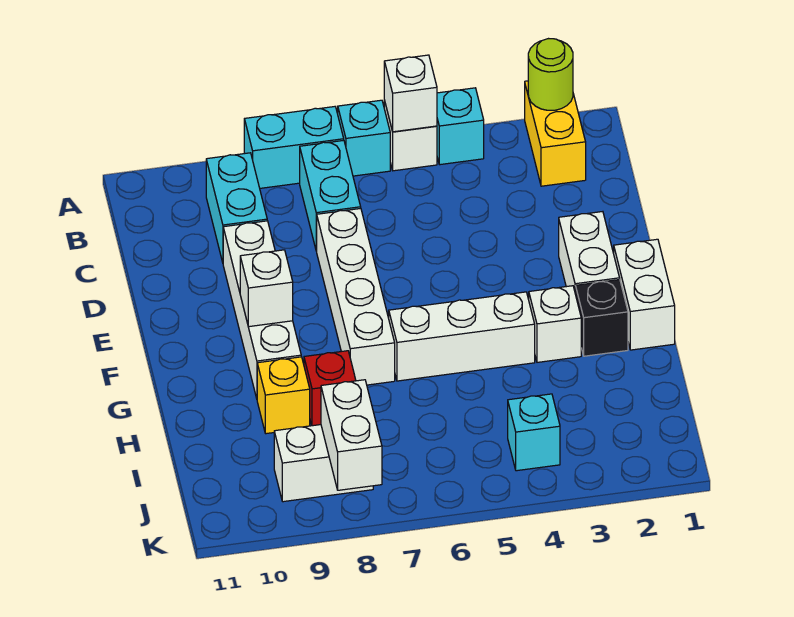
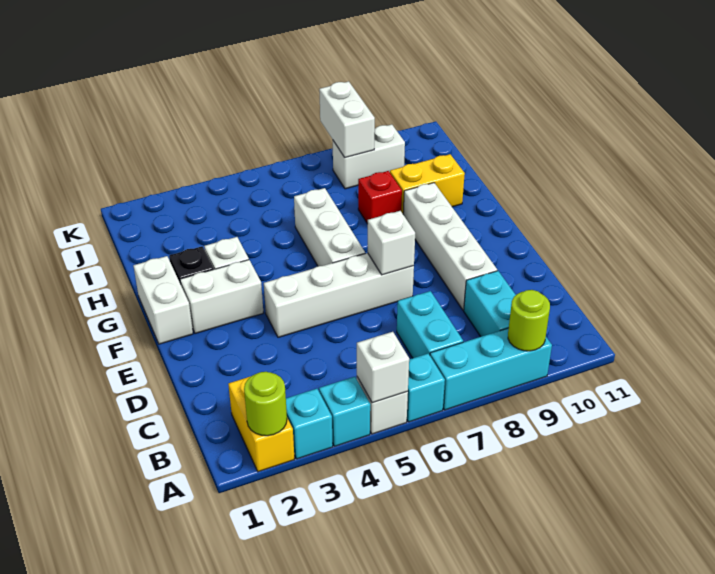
cyan 1x2 brick [244,107,344,188] -> cyan 1x3 brick [430,328,552,410]
none -> lime 1x1 round brick [508,290,550,351]
white 1x4 brick [317,208,395,385] -> white 1x4 brick turned to [264,253,414,337]
white 1x2 brick [559,212,620,291] -> white 1x2 brick turned to [180,260,263,334]
white 1x1 brick [240,250,293,327] -> white 1x1 brick moved to [368,211,415,275]
white 1x3 brick [389,292,535,381] -> white 1x3 brick turned to [294,188,365,266]
yellow 1x1 brick [257,357,310,434] -> yellow 1x2 brick [390,154,465,213]
cyan 1x1 brick [508,394,560,471] -> cyan 1x1 brick moved to [286,389,333,459]

